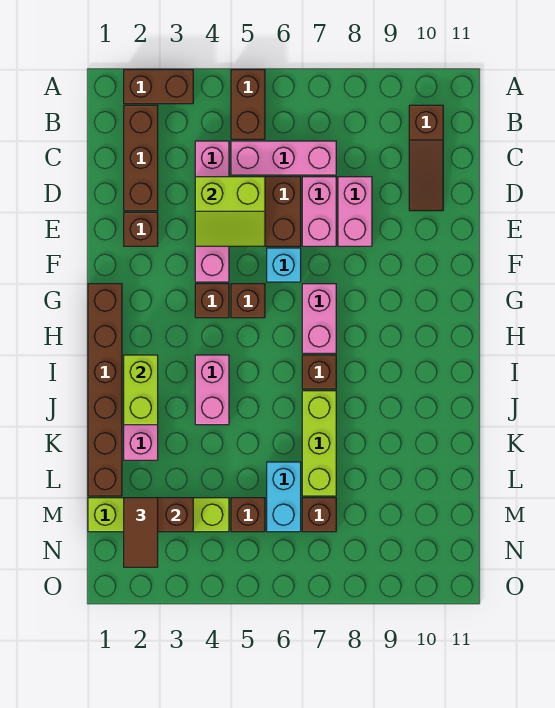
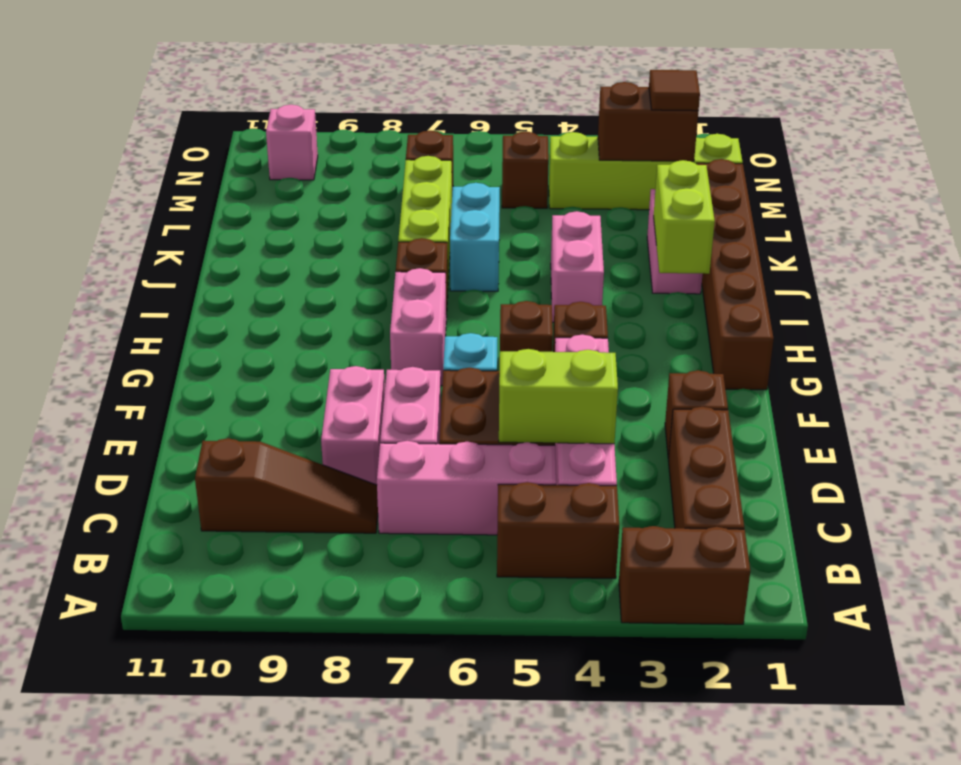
brown 1x2 brick [231,70,265,139] -> brown 1x2 brick turned to [497,482,619,578]
brown 1x3 slope [409,105,443,211] -> brown 1x3 slope turned to [195,438,378,533]
cyan 1x2 brick [267,462,301,532] -> cyan 1x2 brick moved to [450,183,500,291]
brown 1x2 tile [124,498,158,567] -> brown 1x1 tile [649,70,700,111]
none -> pink 1x1 brick [266,105,318,180]

